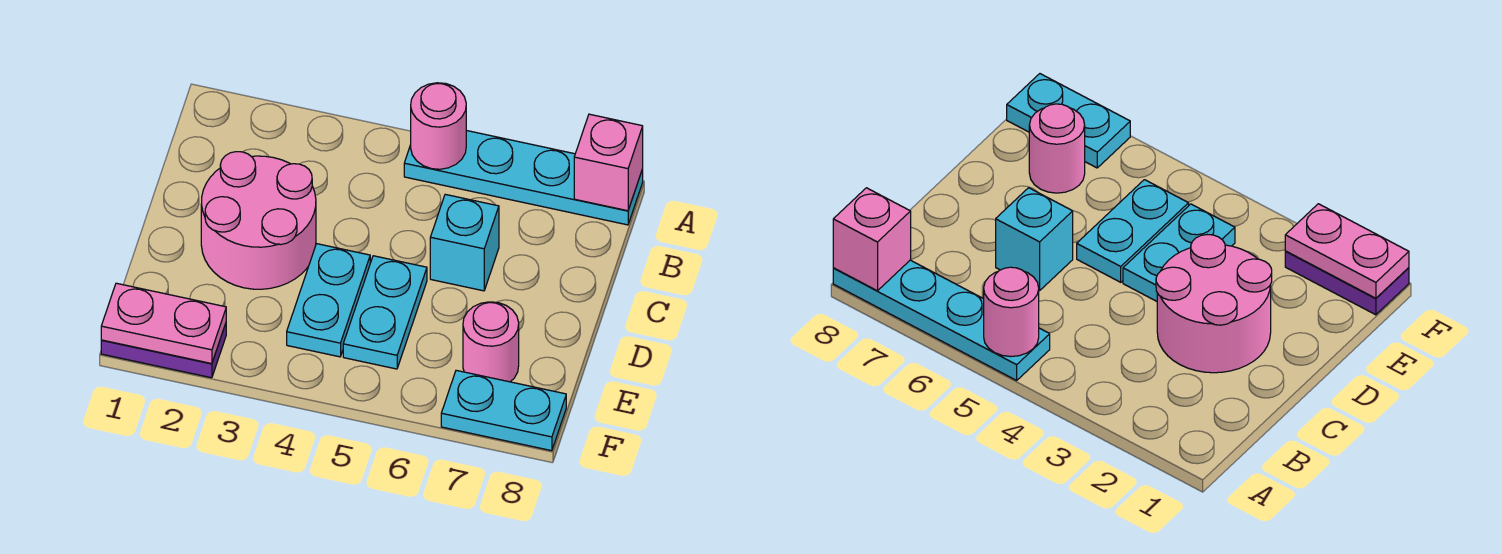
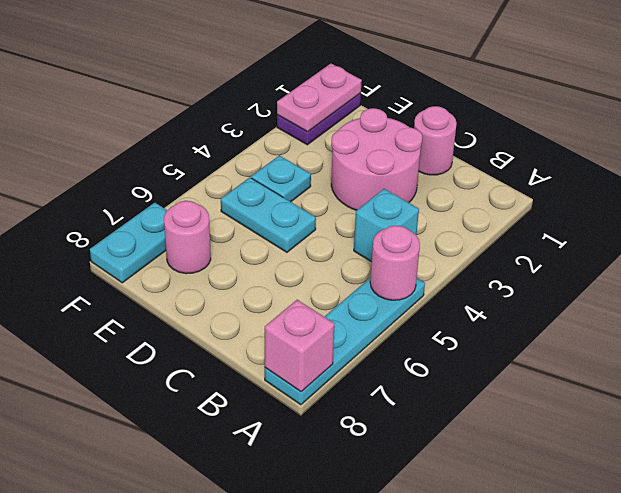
none -> pink 1x1 round brick [414,106,457,175]
cyan 1x1 brick [430,194,499,291] -> cyan 1x1 brick moved to [354,189,419,262]
cyan 1x2 plate [287,244,370,357] -> cyan 1x1 plate [251,155,311,202]

